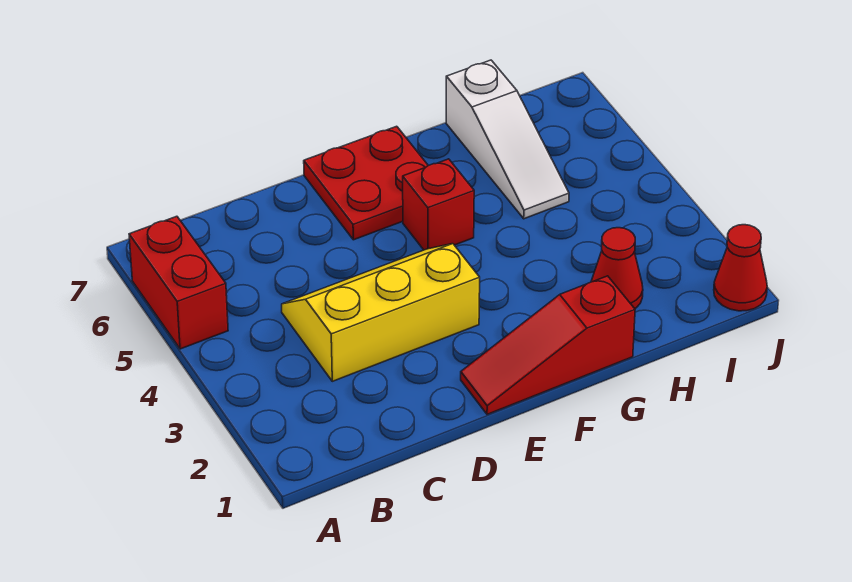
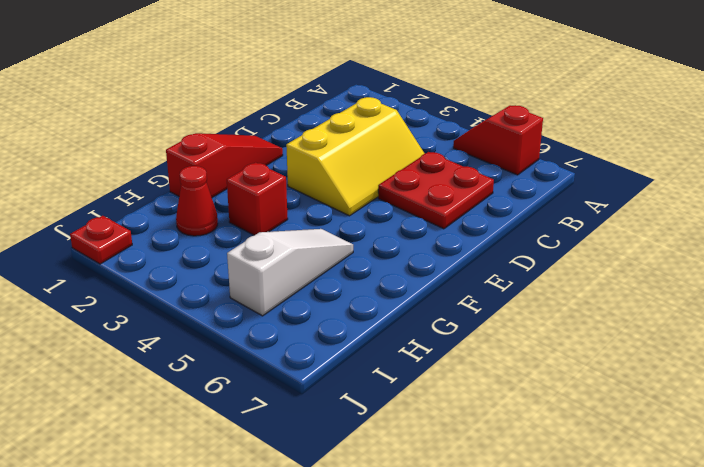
red 1x2 brick [129,216,228,349] -> red 1x2 slope [453,105,543,175]
red 2x2 plate [304,126,428,240] -> red 2x2 plate moved to [378,152,494,229]
red 1x1 brick [403,159,474,250] -> red 1x1 brick moved to [227,162,288,235]
white 1x3 slope [446,60,569,219] -> white 1x3 slope turned to [227,229,353,316]
red 1x1 cone [714,225,767,311] -> red 1x1 plate [70,216,132,264]

